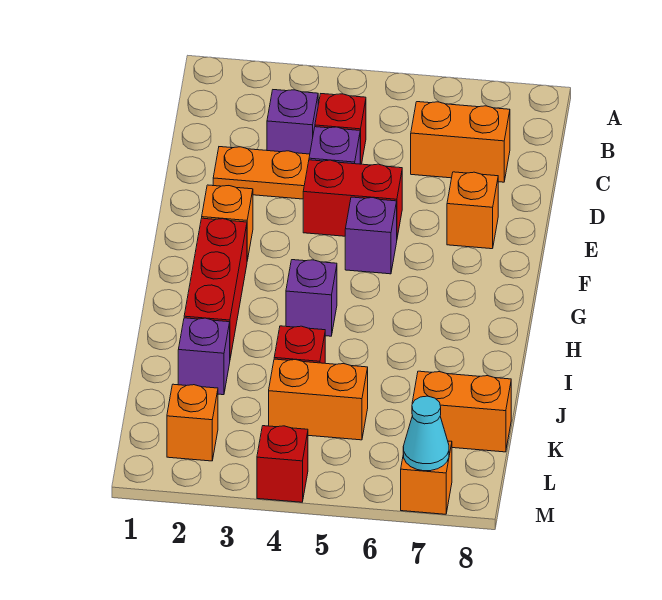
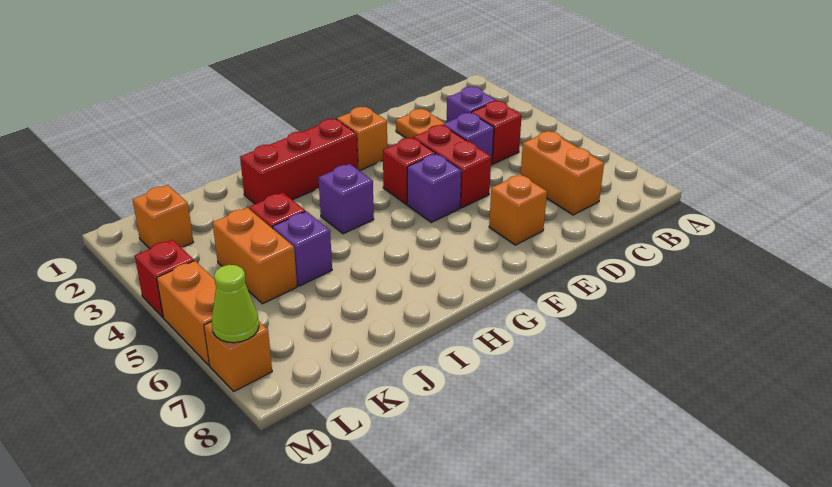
none -> red 1x1 brick [383,137,436,204]
purple 1x1 brick [178,318,230,395] -> purple 1x1 brick moved to [273,211,332,286]
orange 1x2 brick [412,371,511,452] -> orange 1x2 brick moved to [157,261,216,366]
cyan 1x1 cone [403,396,449,471] -> lime 1x1 cone [212,265,259,343]

